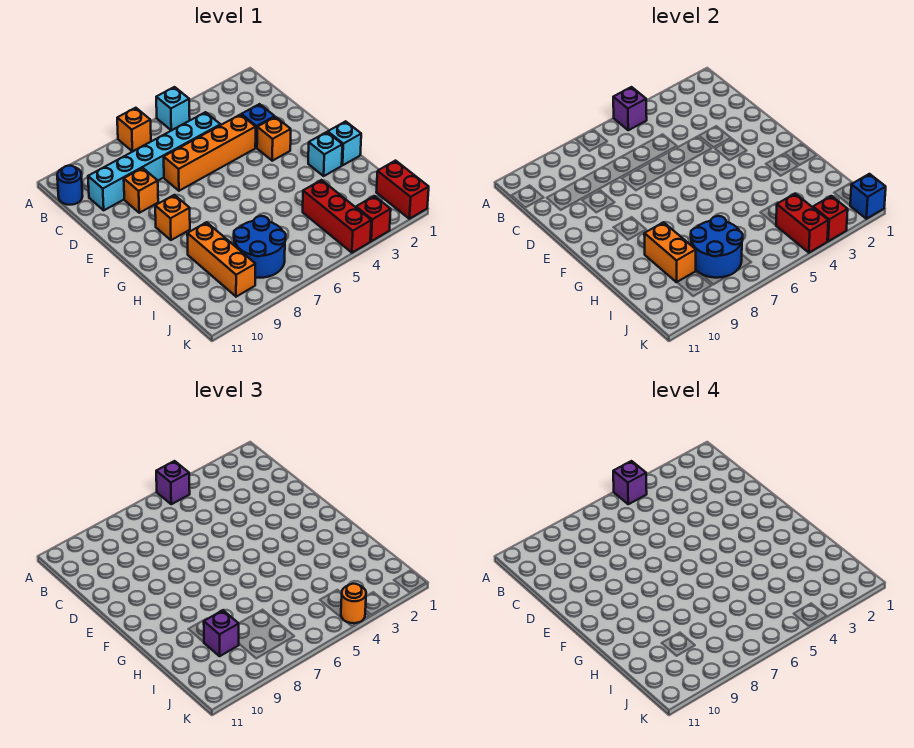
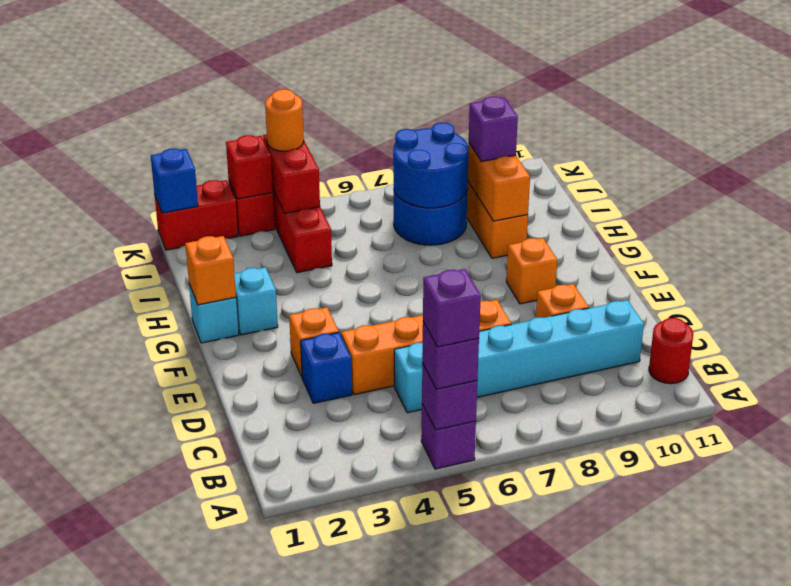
cyan 1x1 brick [156,87,190,130] -> purple 1x1 brick [421,404,476,469]
orange 1x1 brick [117,108,151,152] -> orange 1x1 brick moved to [185,236,236,305]
blue 1x1 round brick [57,166,82,205] -> red 1x1 round brick [649,318,693,384]
red 1x2 brick [376,161,429,219] -> red 1x2 brick turned to [155,180,238,250]

